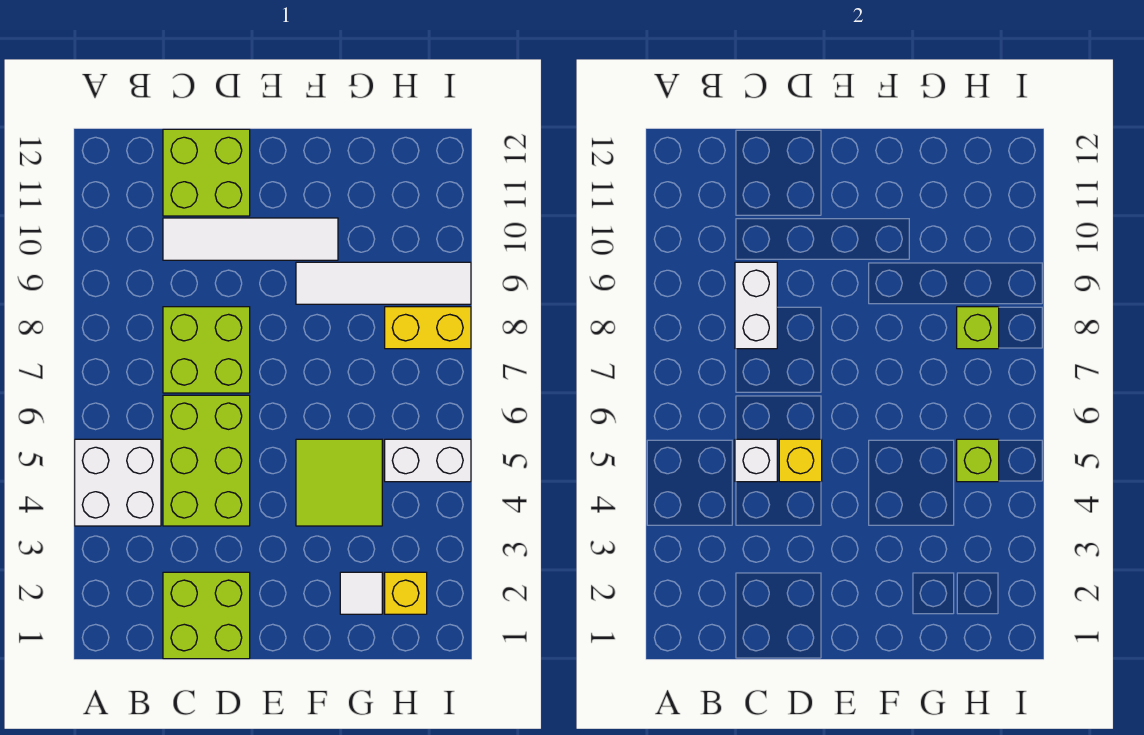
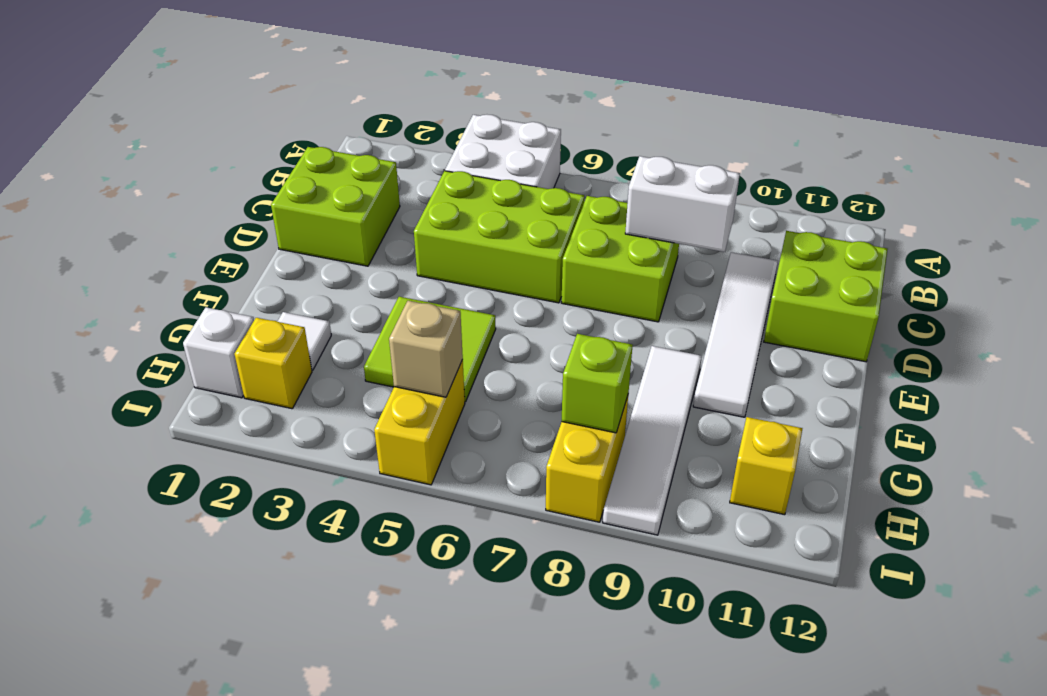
white 1x1 brick [735,439,777,482] -> white 1x1 brick moved to [183,307,254,398]
yellow 1x1 brick [779,439,822,482] -> yellow 1x1 brick moved to [730,417,802,515]
white 1x2 brick [385,439,471,482] -> yellow 1x2 brick [374,360,465,485]
lime 1x1 brick [957,439,999,482] -> tan 1x1 brick [389,301,463,397]

